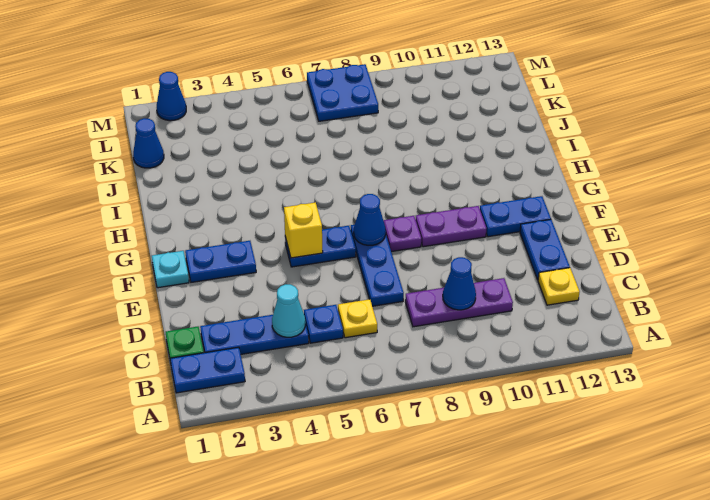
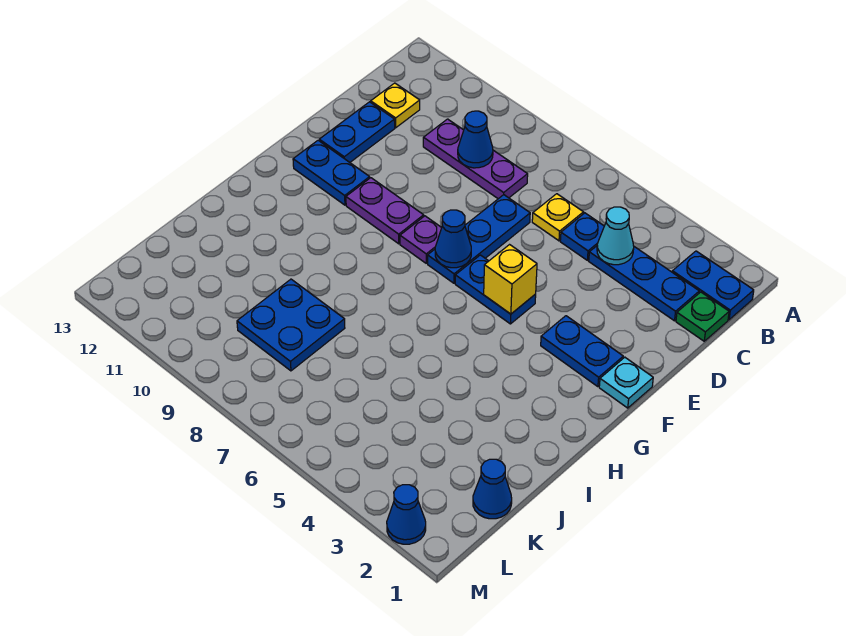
blue 2x2 plate [307,64,378,121] -> blue 2x2 plate moved to [237,279,345,371]

